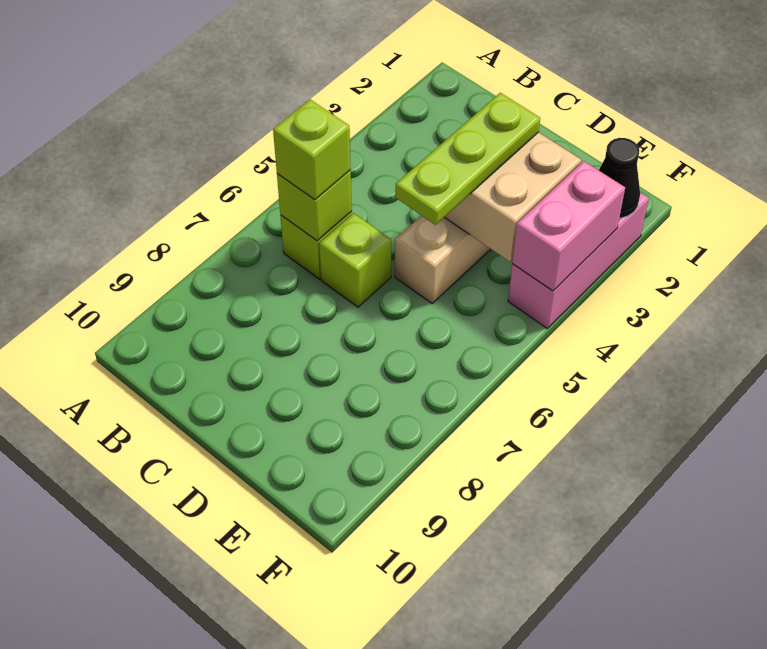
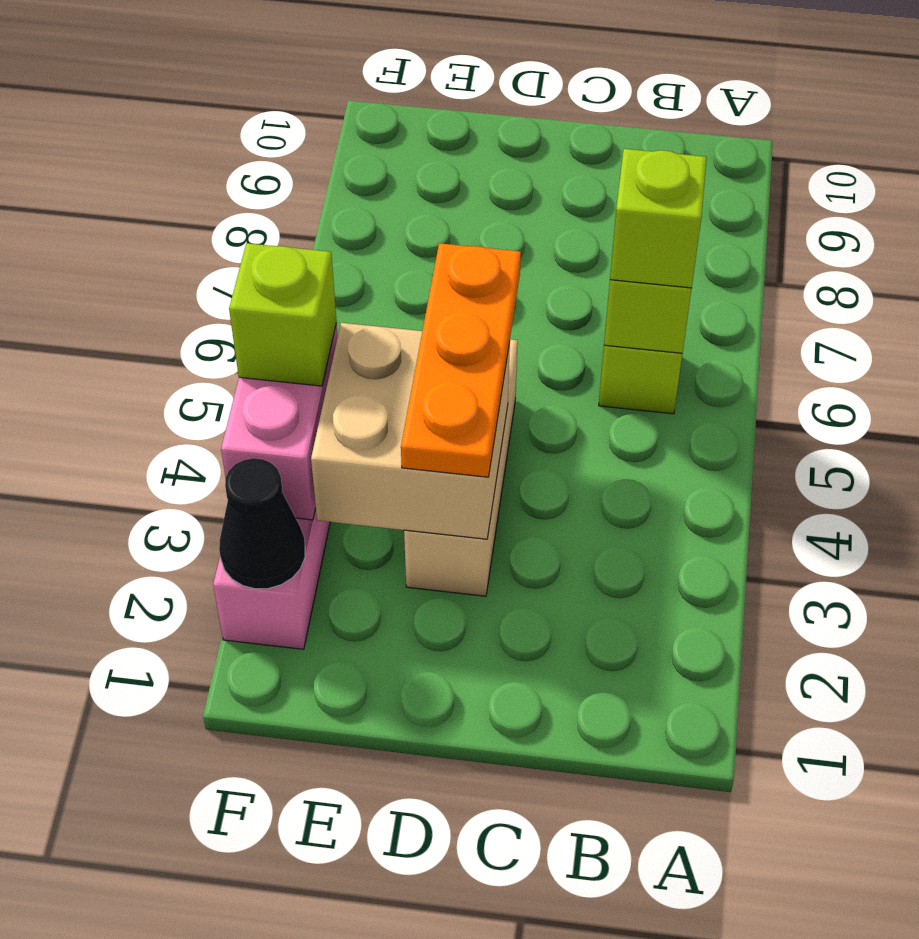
lime 1x1 brick [319,213,391,307] -> lime 1x1 brick moved to [229,243,337,386]
lime 1x3 plate [395,93,540,225] -> orange 1x3 plate [401,243,521,477]

